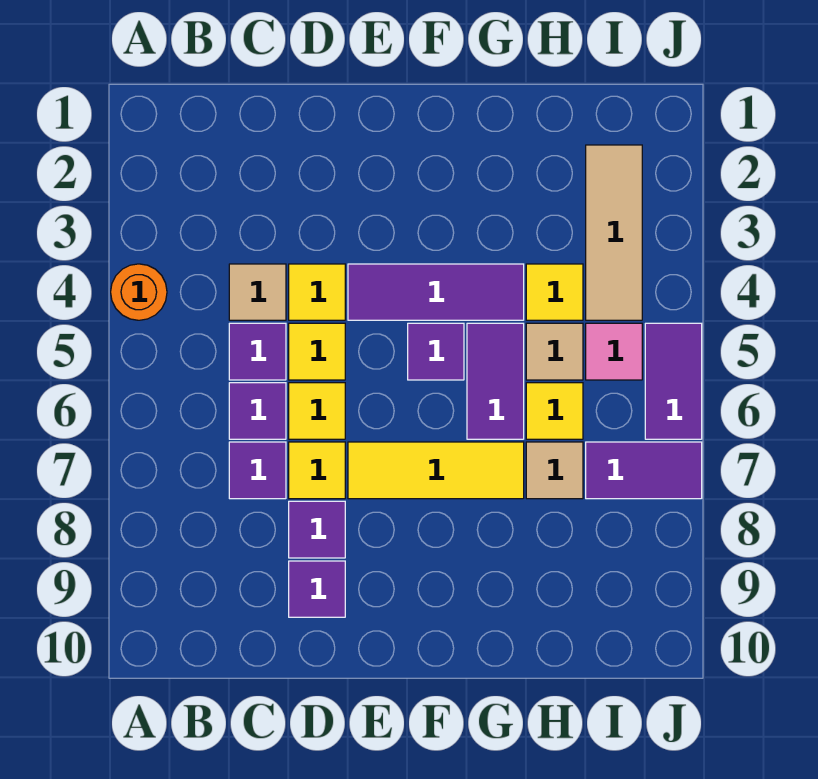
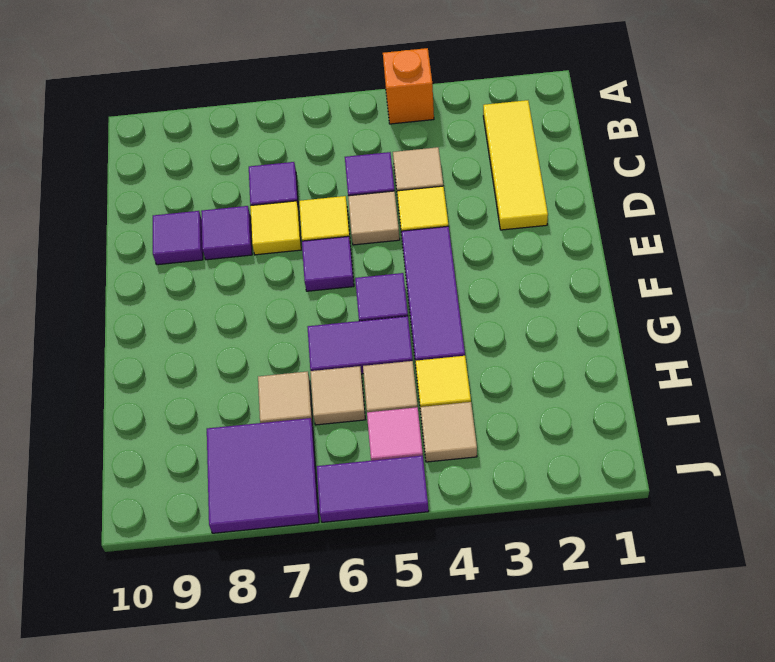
orange 1x1 round brick [111,264,167,320] -> orange 1x1 brick [383,48,434,124]
purple 1x1 tile [229,383,286,439] -> purple 1x1 tile moved to [302,236,354,291]
yellow 1x1 tile [289,323,345,380] -> tan 1x1 tile [348,191,400,245]
yellow 1x3 tile [348,442,524,499] -> yellow 1x3 tile moved to [483,100,548,230]
yellow 1x1 tile [526,383,583,439] -> tan 1x1 tile [310,366,365,425]
tan 1x3 tile [586,145,642,320] -> tan 1x1 tile [420,402,477,462]
purple 1x2 tile [586,442,702,499] -> purple 2x2 tile [207,418,319,533]

